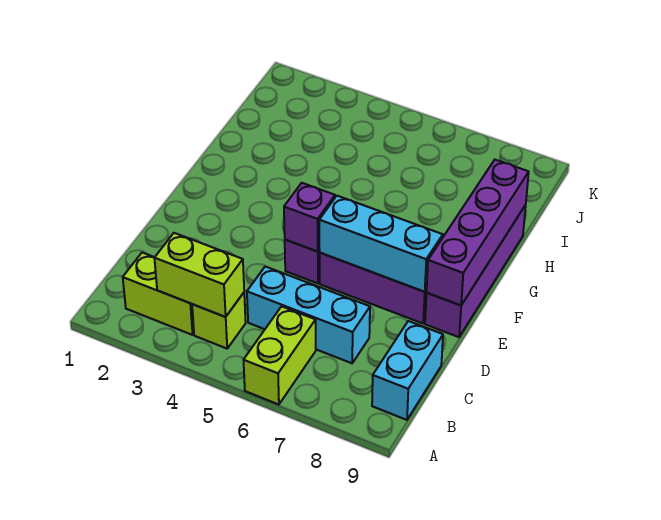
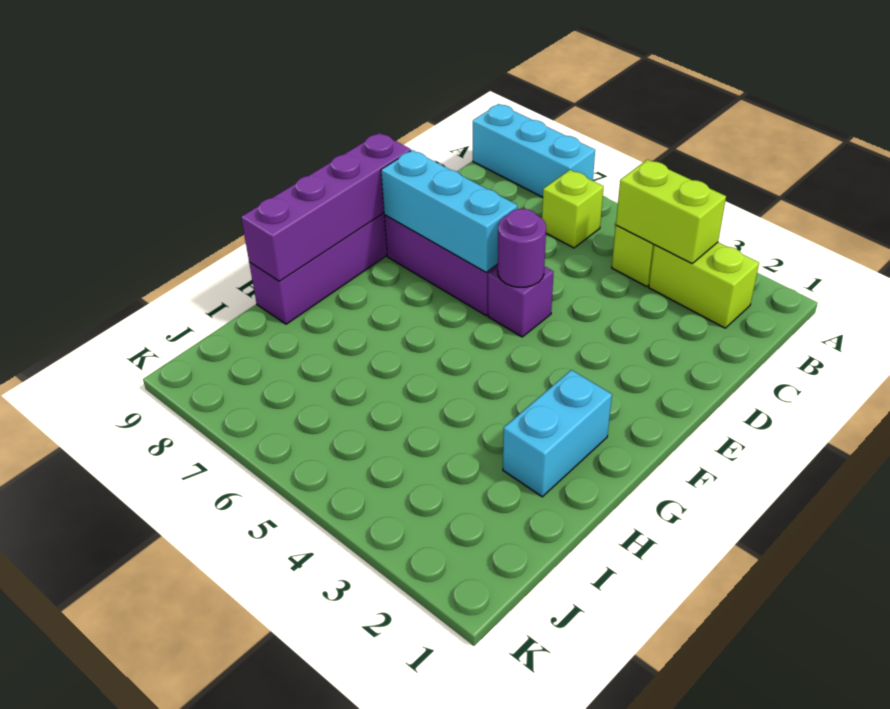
lime 1x2 brick [244,306,316,405] -> lime 1x1 brick [542,170,604,248]
cyan 1x2 brick [372,321,443,420] -> cyan 1x2 brick moved to [503,370,612,497]
cyan 1x3 brick [247,266,370,363] -> cyan 1x3 brick moved to [473,104,595,197]
purple 1x1 brick [284,183,335,252] -> purple 1x1 round brick [497,209,546,287]

